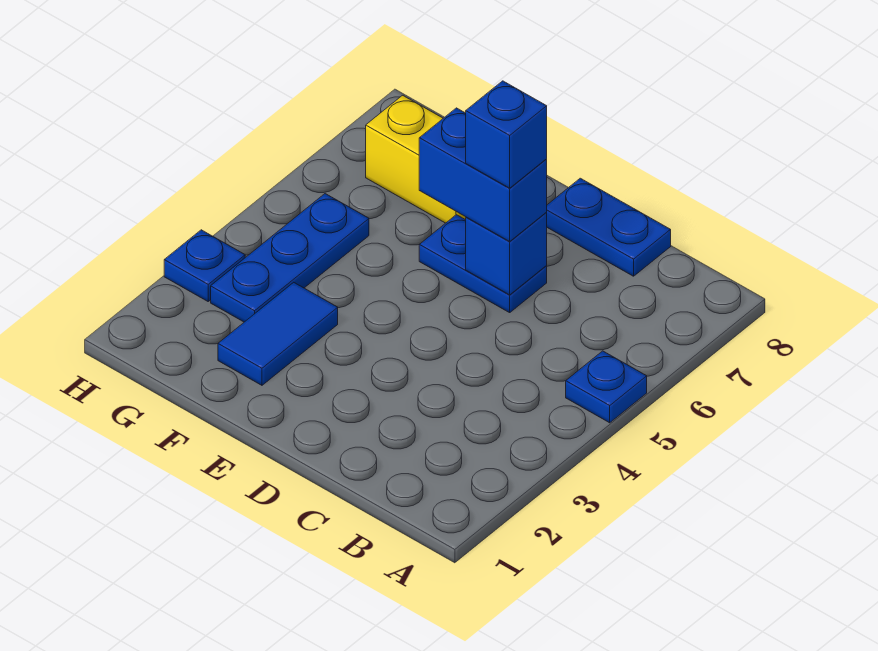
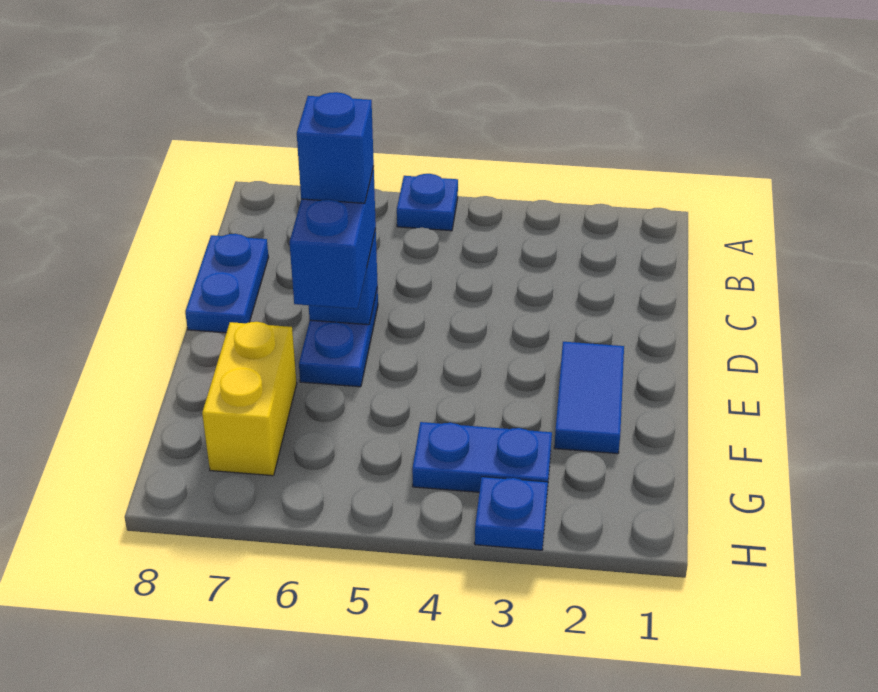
blue 1x2 tile [218,282,338,385] -> blue 1x2 tile turned to [554,342,624,454]
blue 1x3 plate [211,194,369,322] -> blue 1x2 plate [412,422,552,492]

